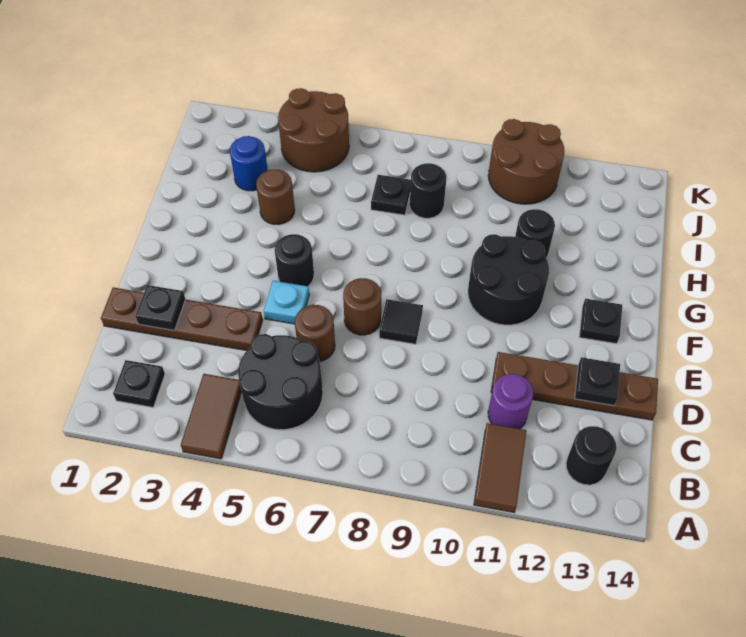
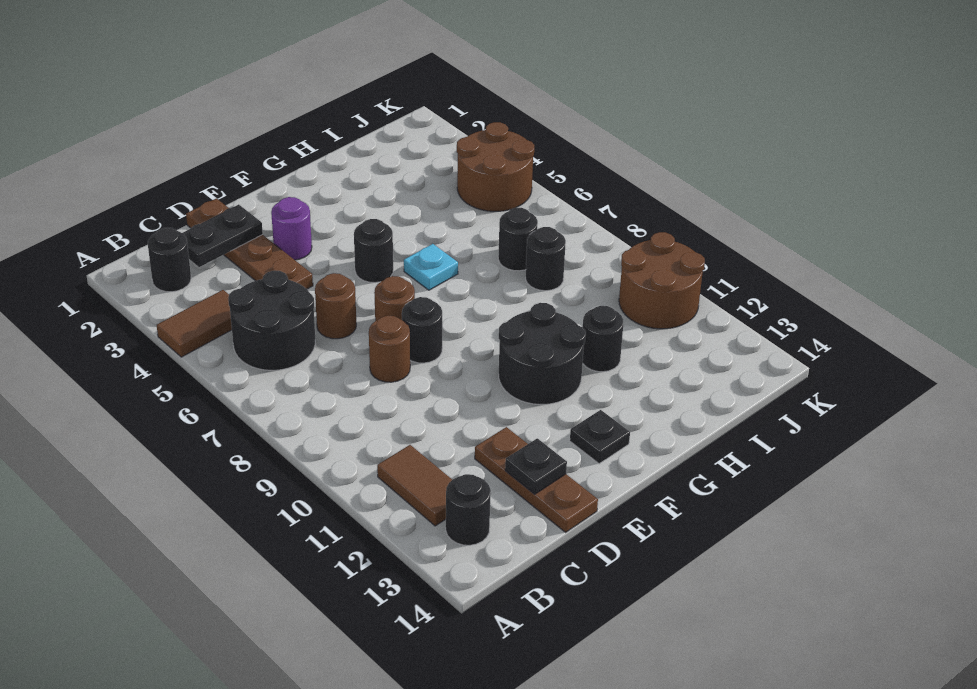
brown 1x2 tile [474,423,526,512] -> brown 1x2 tile turned to [377,445,452,526]
black 1x1 plate [113,360,165,407] -> black 1x1 round brick [148,228,191,292]
purple 1x1 round brick [488,374,533,429] -> purple 1x1 round brick moved to [271,197,312,260]
black 1x1 plate [136,285,185,330] -> black 1x2 plate [183,205,263,267]
brown 1x4 plate [491,352,658,420] -> brown 1x3 plate [475,427,598,532]
cyan 1x1 plate [264,281,309,324] -> cyan 1x1 plate moved to [404,244,458,290]
black 1x1 tile [379,299,423,344] -> black 1x1 round brick [402,297,442,363]
brown 1x1 round brick [256,170,295,225] -> brown 1x1 round brick moved to [369,316,410,382]
blue 1x1 round brick [230,136,268,191] -> none
black 1x1 plate [371,175,411,215] -> black 1x1 round brick [498,208,538,271]

